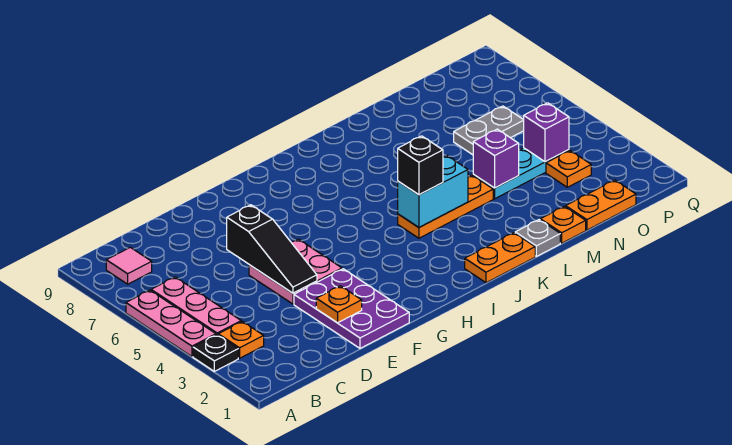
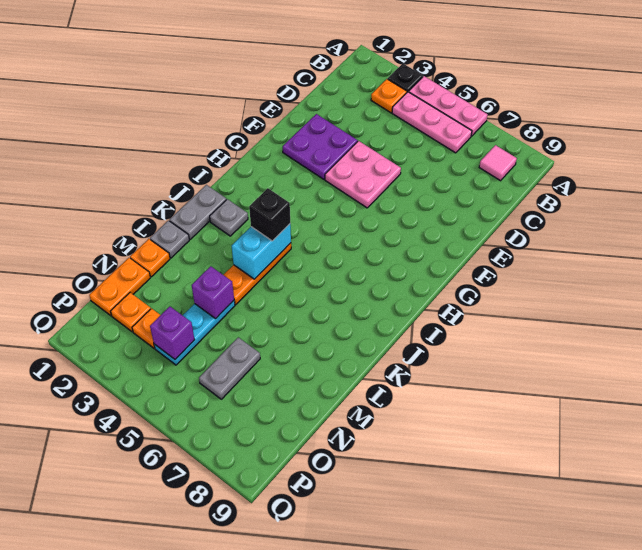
purple 2x3 plate [294,269,409,348] -> purple 2x2 plate [283,114,358,179]
orange 1x1 plate [316,286,362,323] -> orange 1x1 plate moved to [111,293,151,332]
black 1x3 slope [227,205,317,293] -> none
orange 1x2 plate [465,233,535,283] -> grey 1x2 plate [169,185,226,239]
none -> grey 1x1 plate [210,199,248,236]

